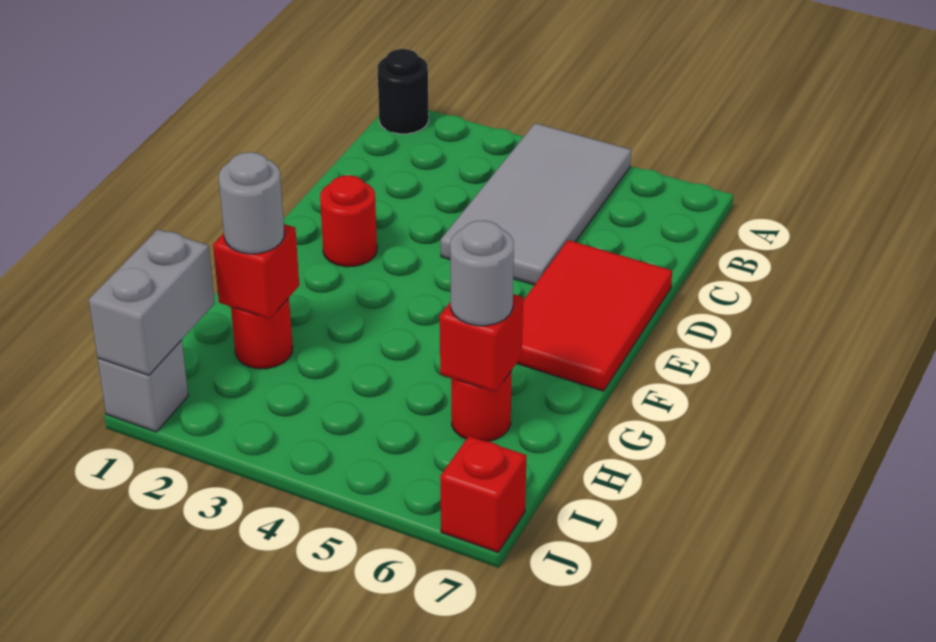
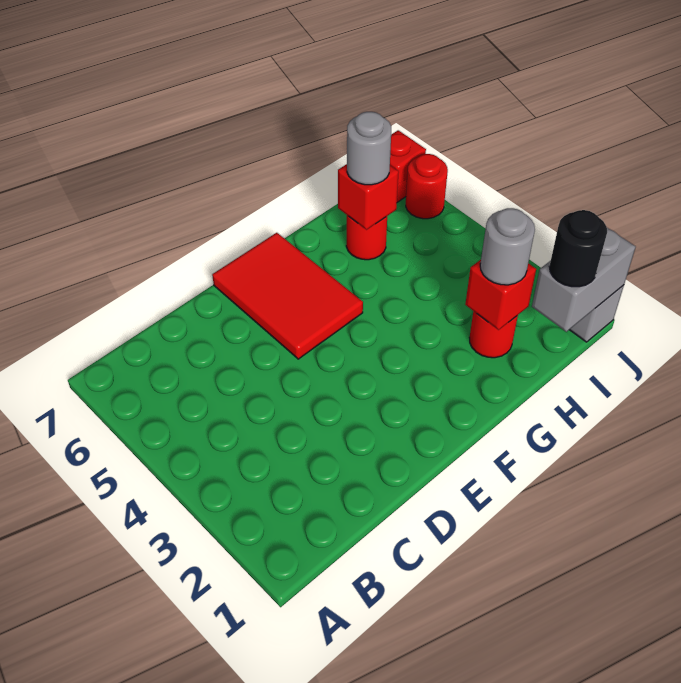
black 1x1 round brick [378,49,429,134] -> black 1x1 round brick moved to [549,210,607,287]
grey 2x4 tile [441,123,631,285] -> none
red 2x3 tile [516,240,672,391] -> red 2x3 tile turned to [212,233,363,359]
red 1x1 round brick [320,175,377,267] -> red 1x1 round brick moved to [406,154,448,219]

